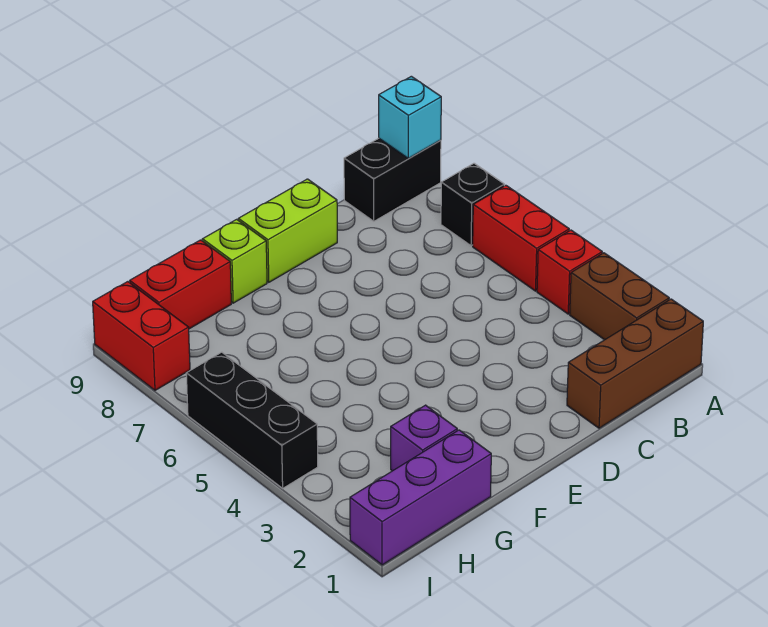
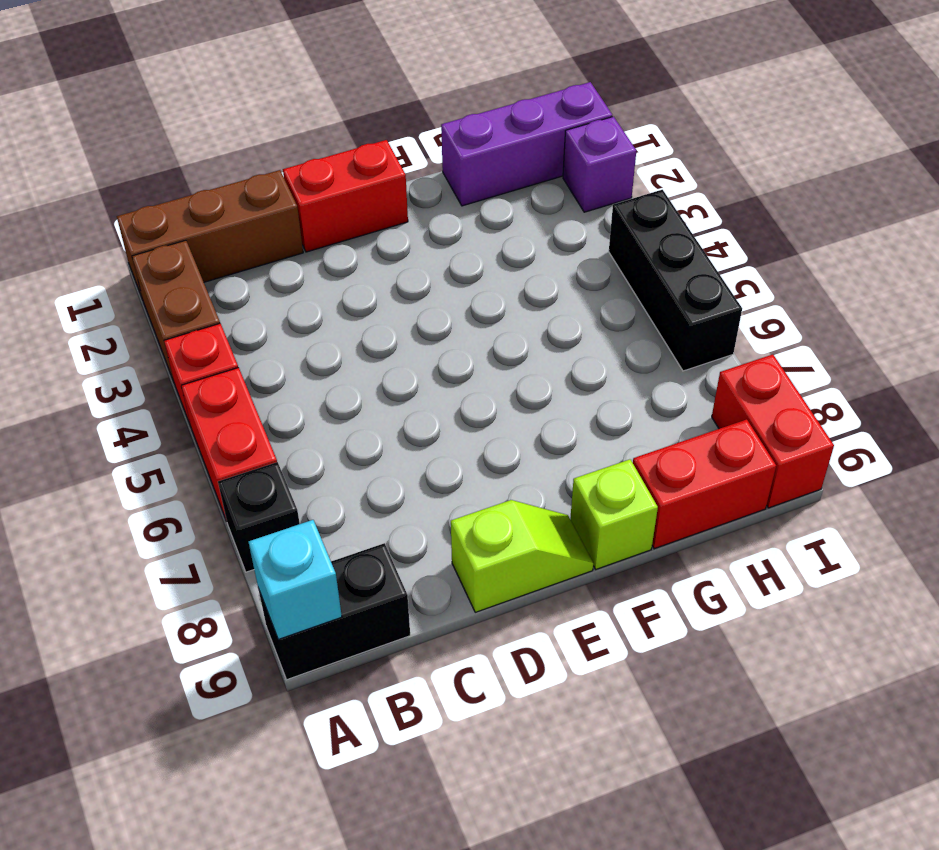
none -> red 1x2 brick [283,140,408,252]
lime 1x2 brick [238,179,337,282] -> lime 1x2 slope [451,500,593,612]
purple 1x1 brick [391,405,457,471] -> purple 1x1 brick moved to [563,117,636,212]

